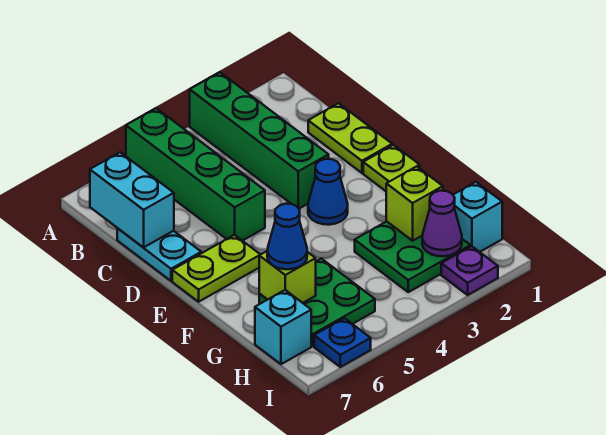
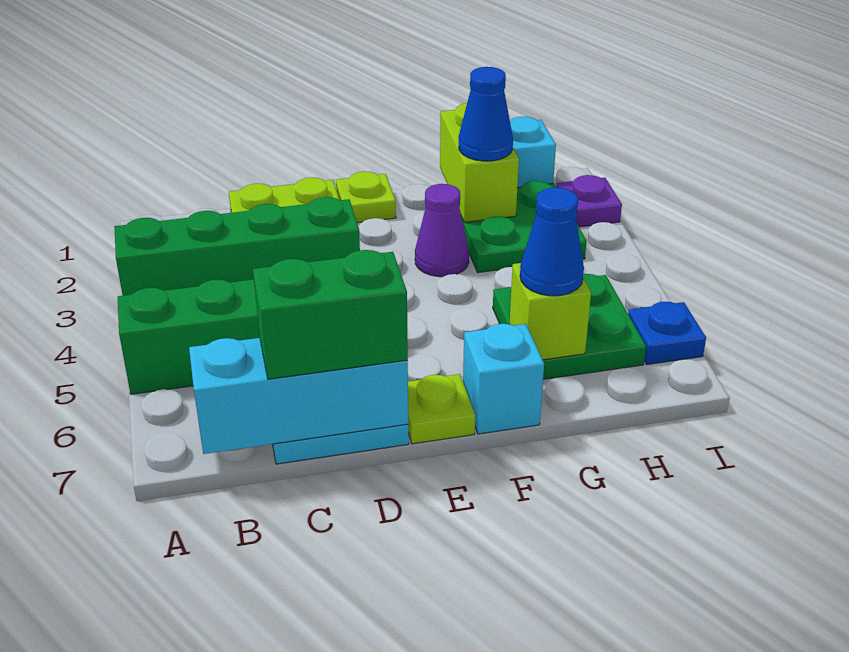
cyan 1x2 brick [90,152,174,248] -> cyan 1x3 brick [189,338,408,454]
none -> green 1x2 brick [253,250,408,379]
blue 1x1 cone [308,159,348,225] -> blue 1x1 cone moved to [459,67,513,161]
lime 1x2 plate [172,235,260,302] -> lime 1x1 plate [408,374,475,444]
lime 1x1 brick [386,166,443,241] -> lime 1x2 brick [440,103,519,222]
purple 1x1 cone [422,191,462,256] -> purple 1x1 cone moved to [415,184,469,277]
cyan 1x1 brick [255,290,311,364] -> cyan 1x1 brick moved to [463,324,544,434]

